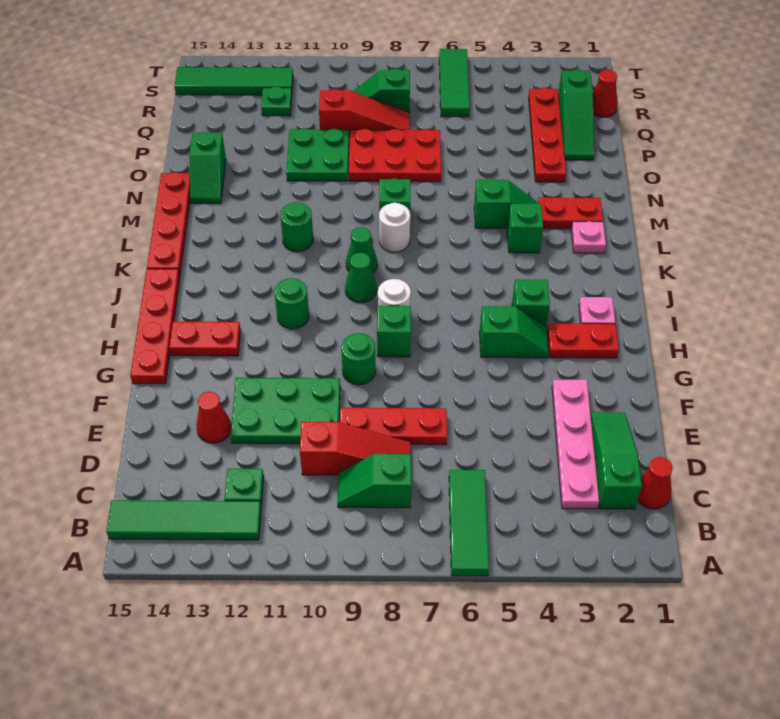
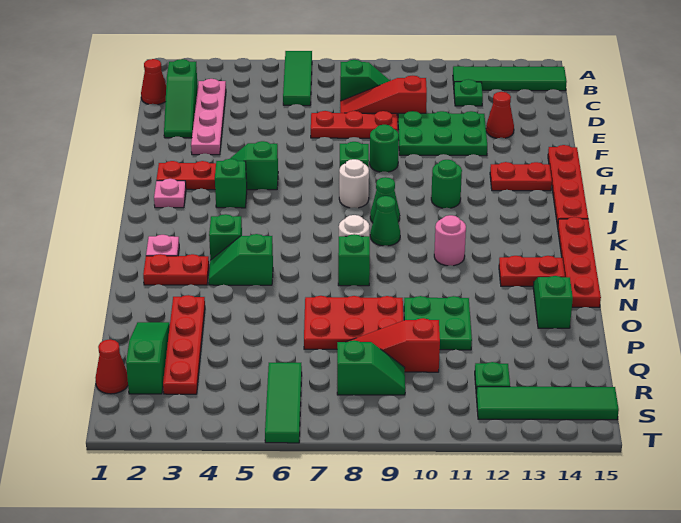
green 1x1 round brick [280,202,313,252] -> pink 1x1 round brick [434,215,466,266]
none -> red 1x2 plate [499,256,565,286]

